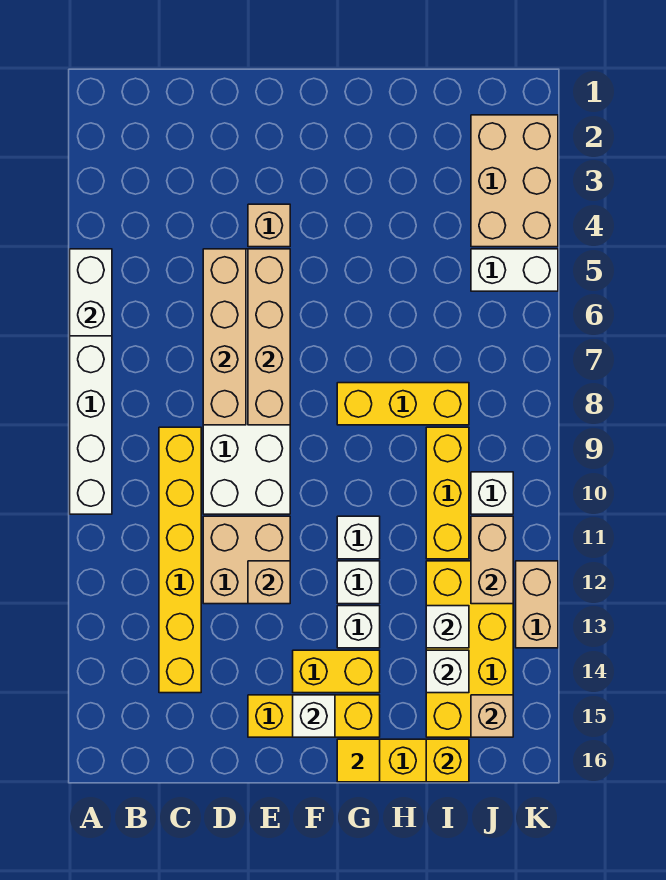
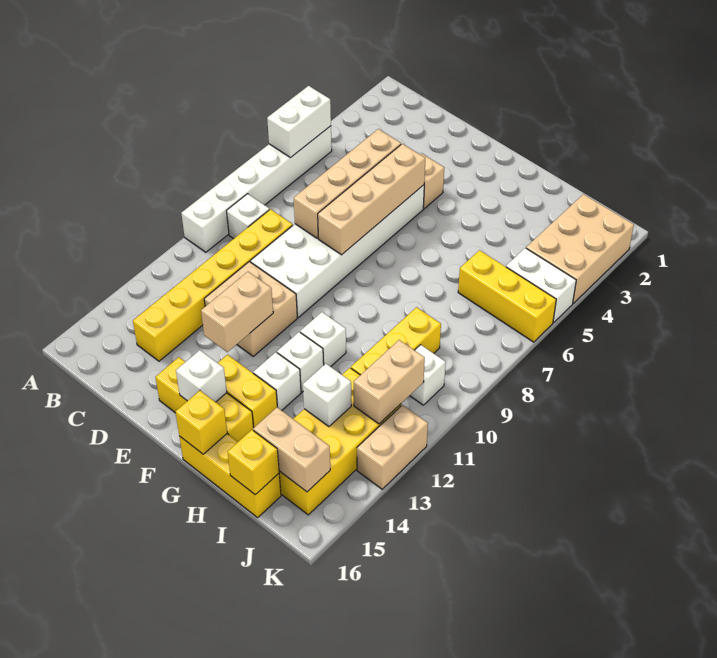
tan 1x1 brick [248,561,290,604] -> tan 1x2 brick [201,272,273,352]
yellow 1x3 brick [337,383,469,425] -> yellow 1x3 brick moved to [458,250,556,342]
yellow 1x1 tile [337,739,380,782] -> yellow 1x1 brick [176,391,227,454]
white 1x1 brick [426,650,469,693] -> white 1x1 brick moved to [227,194,269,239]
tan 1x1 brick [471,695,513,737] -> tan 1x2 brick [253,407,330,492]

